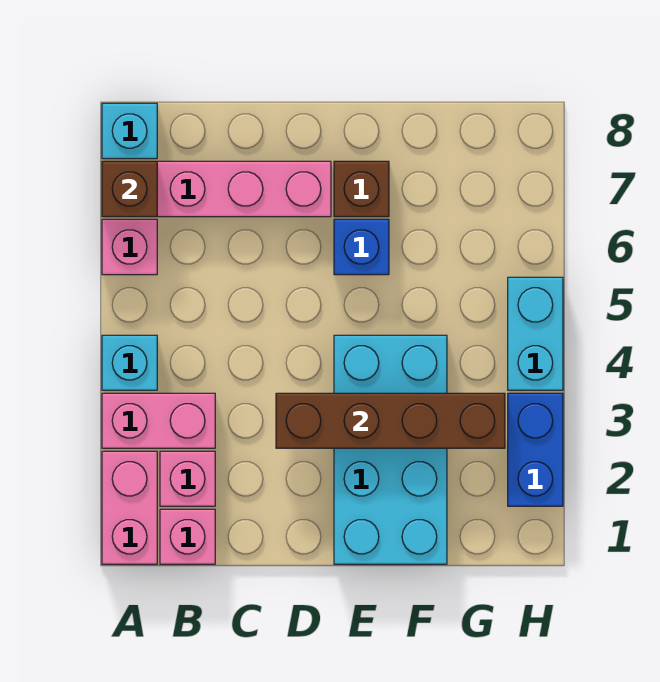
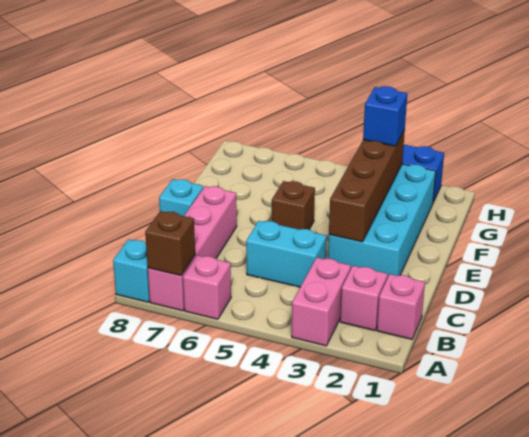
pink 1x2 brick [102,451,157,564] -> none
cyan 1x1 brick [102,335,157,390] -> cyan 1x1 brick moved to [159,179,203,216]
cyan 2x4 brick [334,335,447,564] -> cyan 2x4 brick turned to [328,164,436,278]
blue 1x1 brick [334,219,389,275] -> blue 1x1 brick moved to [363,86,407,146]
brown 1x1 brick [334,161,389,217] -> brown 1x1 brick moved to [272,181,315,230]
cyan 1x2 brick [508,277,563,390] -> cyan 1x2 brick moved to [246,221,327,287]

